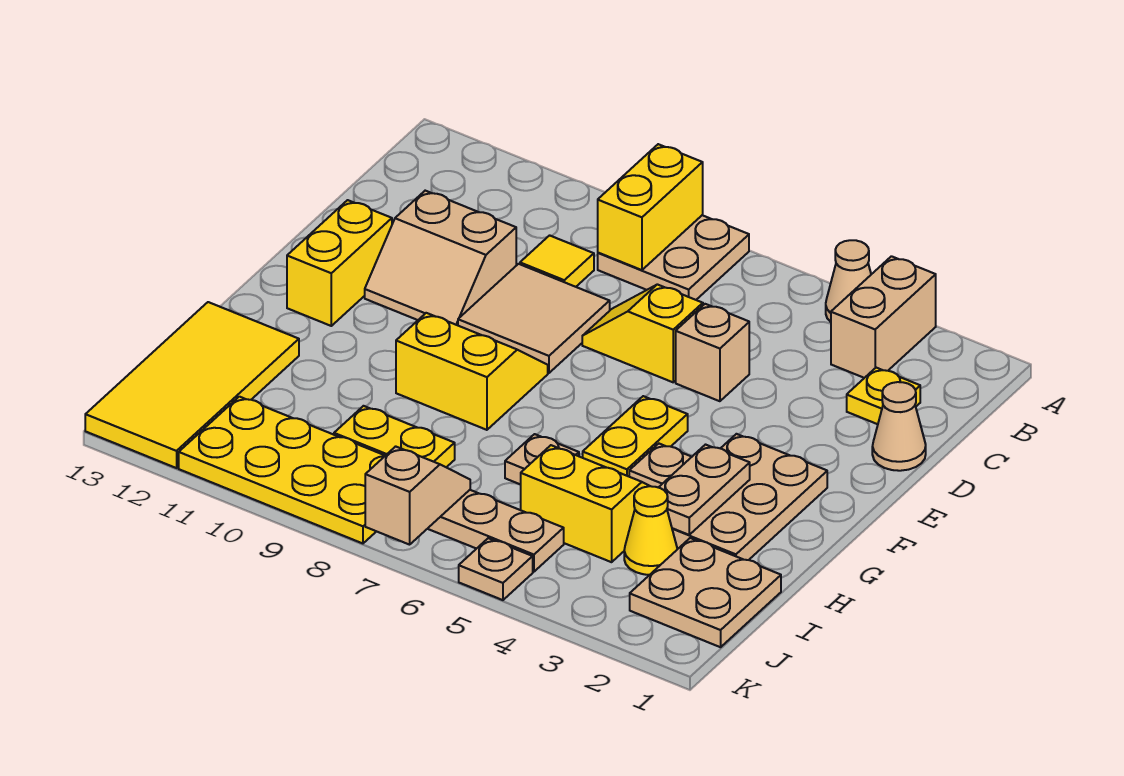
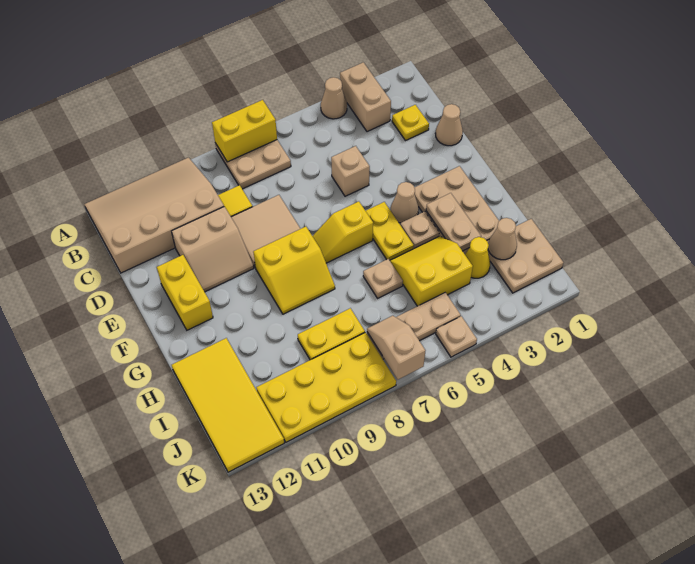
yellow 1x2 brick [598,144,703,270] -> yellow 1x2 brick turned to [212,100,277,162]
none -> tan 3x4 slope [84,158,224,273]
yellow 1x2 slope [582,284,703,382] -> yellow 1x2 slope moved to [313,201,373,263]
none -> tan 1x1 cone [391,182,418,223]
yellow 2x2 slope [396,313,548,430] -> yellow 2x2 slope turned to [253,226,335,314]
none -> tan 1x1 cone [488,218,517,260]

